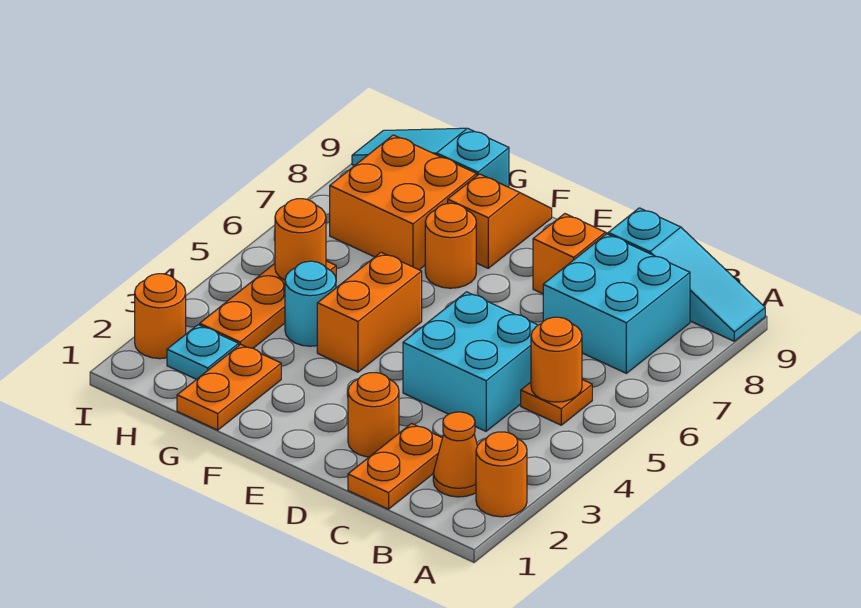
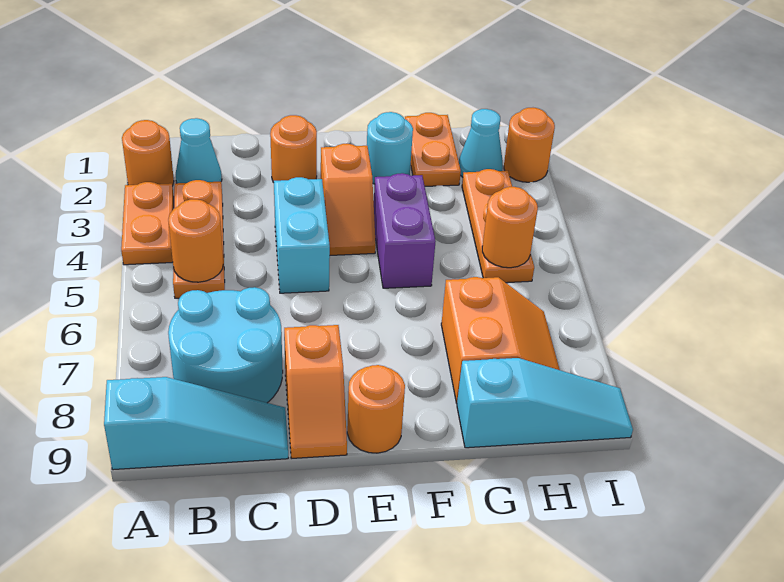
cyan 1x3 slope [608,208,765,341] -> cyan 1x3 slope turned to [104,377,288,470]
orange 1x1 cone [433,412,477,497] -> cyan 1x1 cone [176,118,222,183]
orange 1x1 plate [521,380,592,425] -> orange 1x3 plate [173,180,225,298]
cyan 2x2 brick [543,234,690,373] -> cyan 2x2 round brick [168,287,283,403]
orange 1x2 plate [348,424,442,509] -> orange 1x2 plate moved to [121,182,174,265]
cyan 2x2 brick [403,292,538,431] -> cyan 1x2 brick [274,177,330,293]
orange 1x2 brick [317,252,422,372] -> purple 1x2 brick [374,173,436,288]
orange 1x1 round brick [425,203,476,288] -> orange 1x1 round brick moved to [347,365,405,453]
orange 1x2 slope [448,174,552,268] -> orange 1x2 slope moved to [321,144,376,255]
cyan 1x1 round brick [285,261,336,346] -> cyan 1x1 round brick moved to [367,112,413,184]
orange 2x2 brick [330,135,477,270] -> orange 2x2 slope [441,277,560,403]
cyan 1x1 plate [167,325,239,379] -> cyan 1x1 cone [459,109,503,177]

